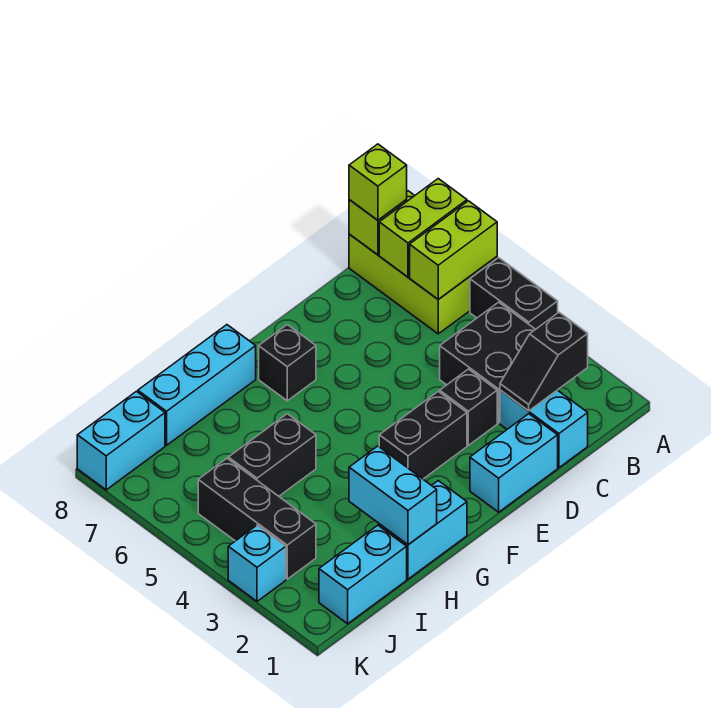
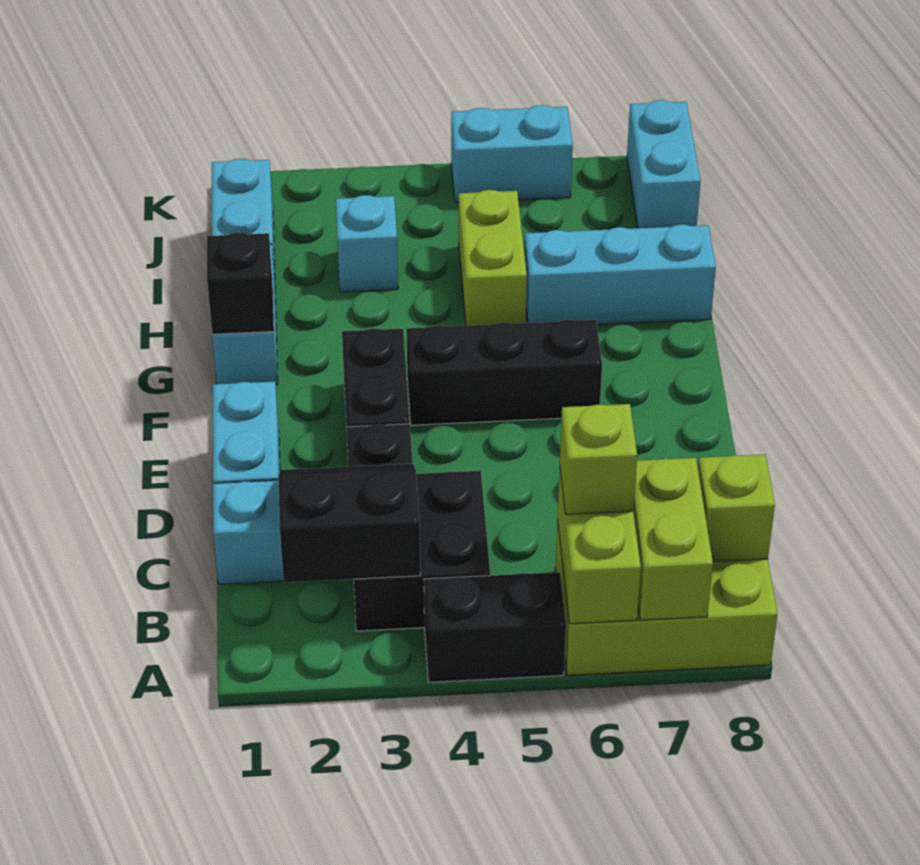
black 1x2 slope [500,313,588,411] -> black 2x2 slope [278,464,420,583]
lime 1x1 brick [349,144,407,220] -> lime 1x1 brick moved to [560,404,637,514]
black 1x1 brick [259,325,316,401] -> black 1x1 brick moved to [207,233,274,334]
cyan 1x3 brick [138,325,256,445] -> cyan 1x3 brick turned to [525,225,716,325]
cyan 1x2 brick [349,446,437,545] -> cyan 1x2 brick moved to [451,105,573,203]
black 1x2 brick [228,414,316,496] -> lime 1x2 brick [459,190,527,326]
black 1x3 brick [198,458,316,579] -> black 1x3 brick moved to [406,320,602,425]
cyan 1x1 brick [228,525,286,601] -> cyan 1x1 brick moved to [336,195,398,292]

